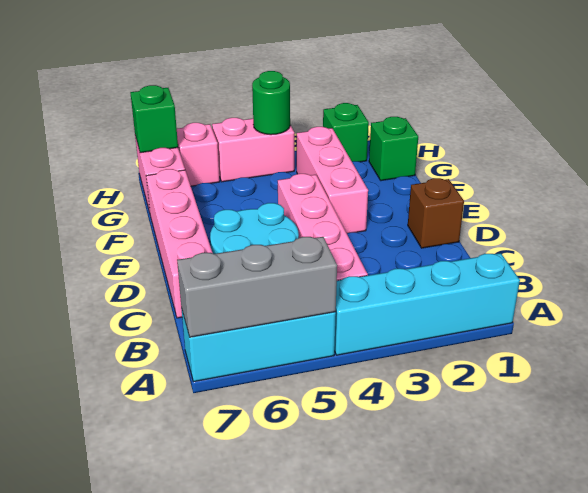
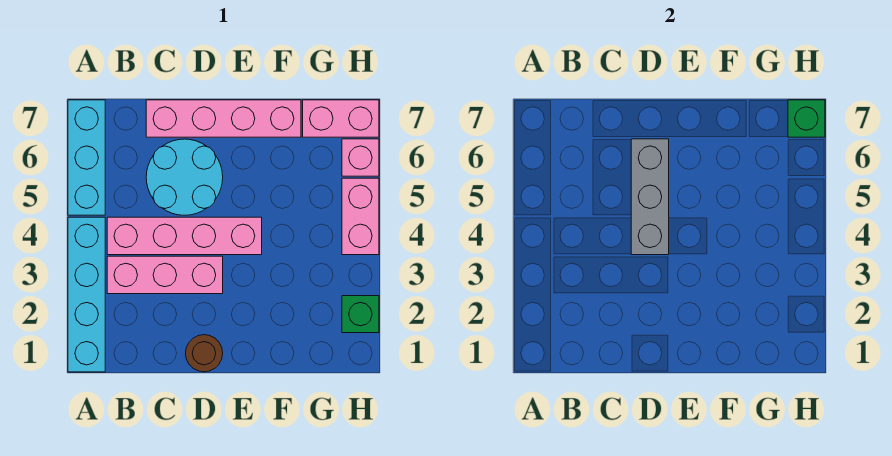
grey 1x3 brick [177,237,337,337] -> grey 1x3 brick moved to [631,139,669,255]
brown 1x1 brick [408,178,464,248] -> brown 1x1 round brick [185,335,223,372]
pink 1x3 brick [297,127,368,233] -> pink 1x3 brick moved to [107,256,223,294]
green 1x1 brick [369,117,418,181] -> none
green 1x1 round brick [252,71,290,135] -> none

